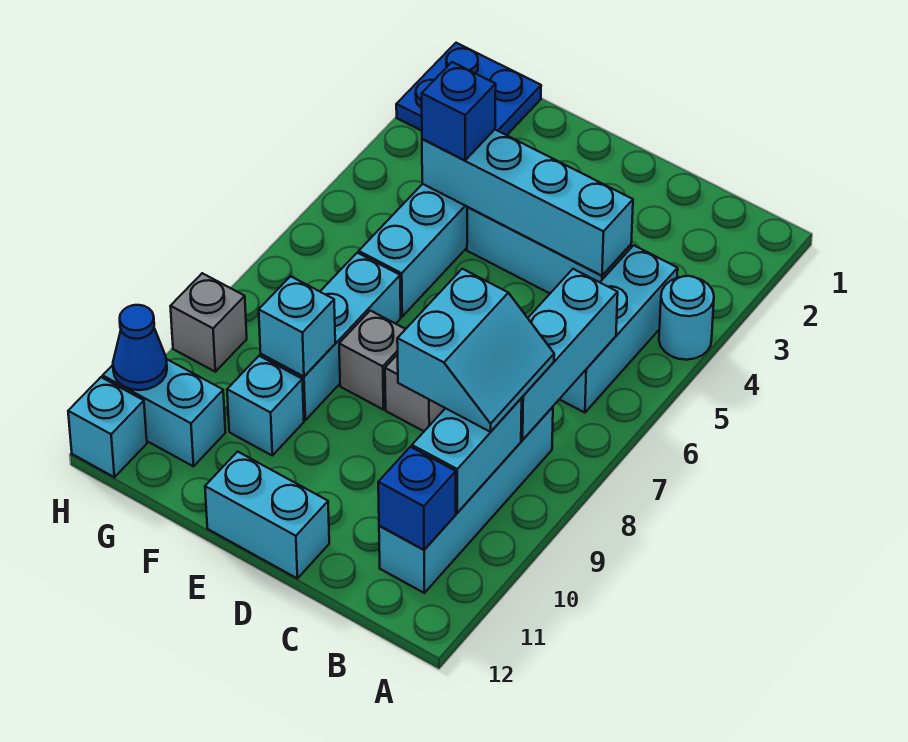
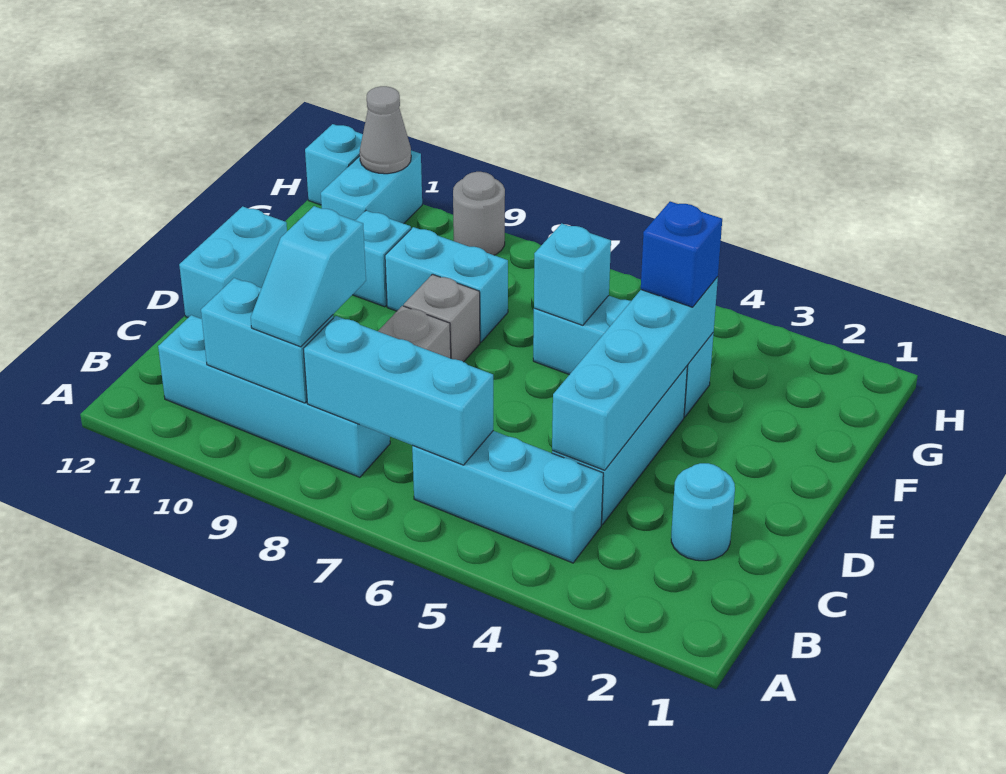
cyan 1x1 round brick [659,276,714,360] -> cyan 1x1 round brick moved to [671,463,735,561]
cyan 2x2 slope [397,269,554,432] -> cyan 1x2 slope [251,206,366,347]
blue 1x1 brick [378,447,456,550] -> none
cyan 1x3 brick [261,253,401,420] -> cyan 1x2 brick [385,227,508,342]
cyan 1x1 brick [259,276,335,377] -> cyan 1x1 brick moved to [534,223,611,325]
blue 2x2 plate [396,43,541,135] -> none
grey 1x1 brick [170,273,247,372] -> grey 1x1 round brick [453,172,505,255]
blue 1x1 cone [113,305,167,390] -> grey 1x1 cone [360,86,411,174]

